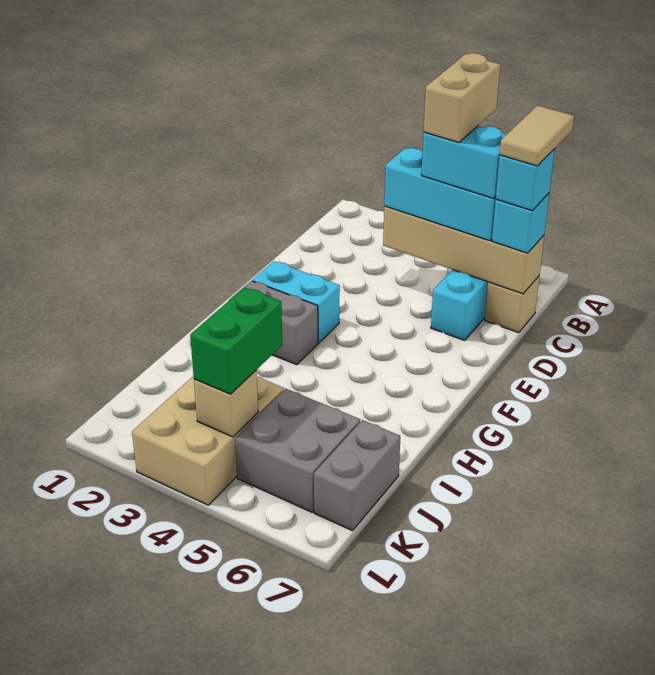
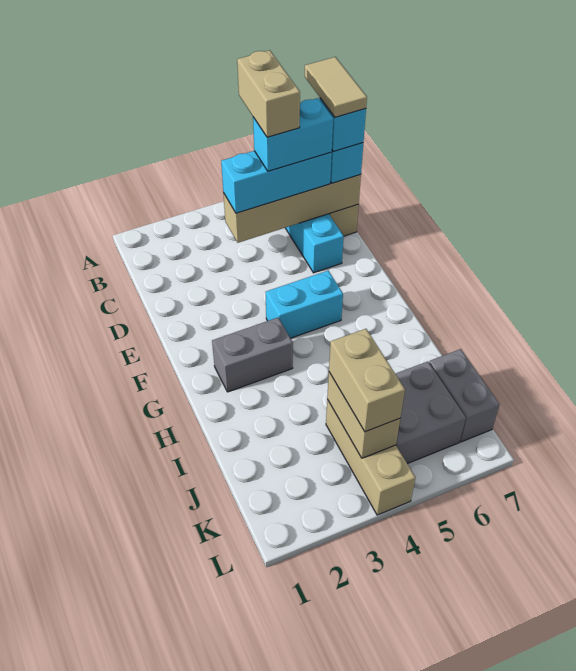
cyan 1x2 brick [252,261,340,343] -> cyan 1x2 brick moved to [266,271,343,338]
tan 2x3 brick [132,376,284,505] -> tan 1x3 brick [326,400,415,515]
green 1x2 brick [190,287,282,394] -> tan 1x2 brick [329,329,405,432]
tan 1x1 brick [194,371,258,437] -> tan 1x2 brick [327,372,400,458]

